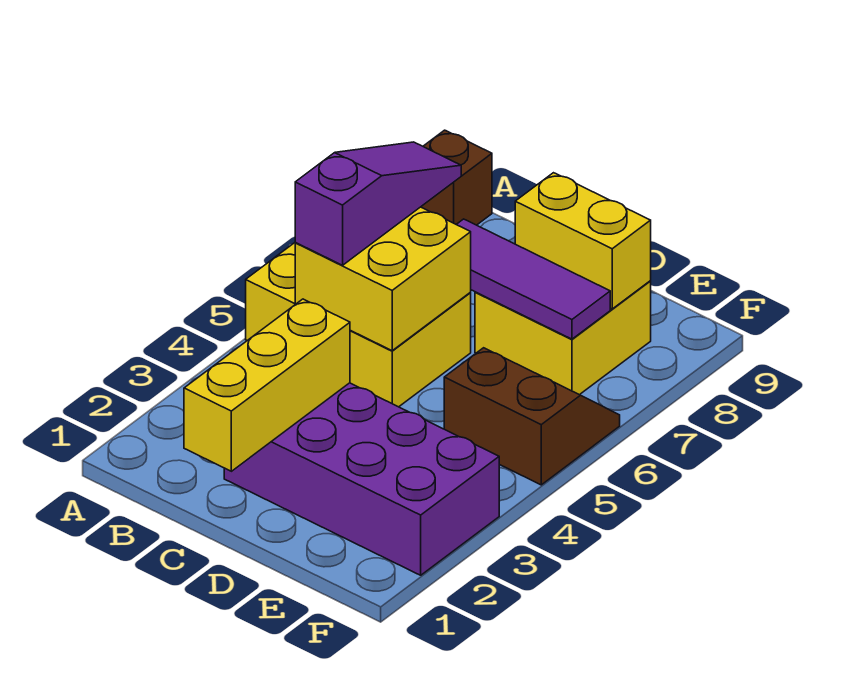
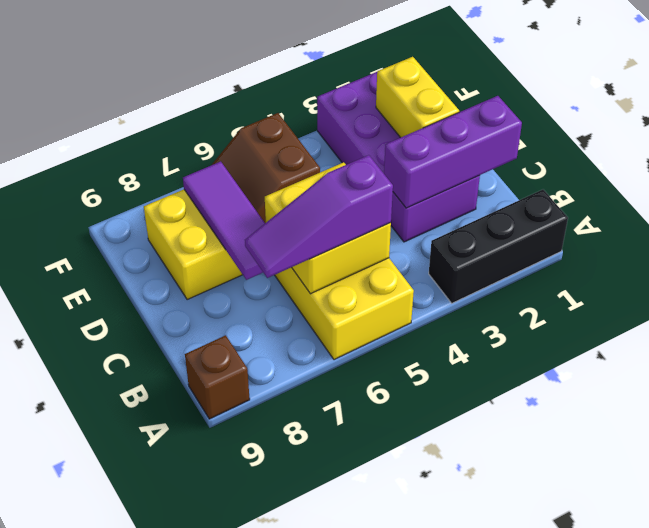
none -> black 1x3 brick [429,190,568,303]
yellow 1x3 brick [184,299,350,471] -> purple 1x3 brick [384,96,522,208]
yellow 1x2 brick [515,173,651,309] -> yellow 1x2 brick moved to [376,57,459,138]

